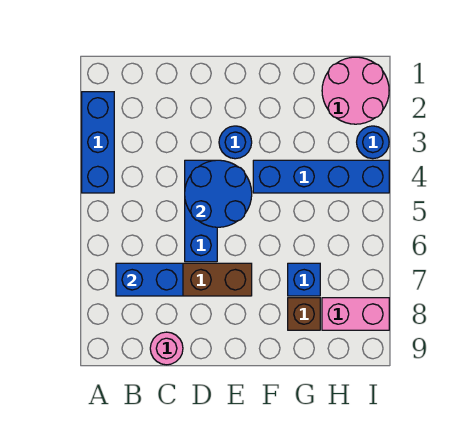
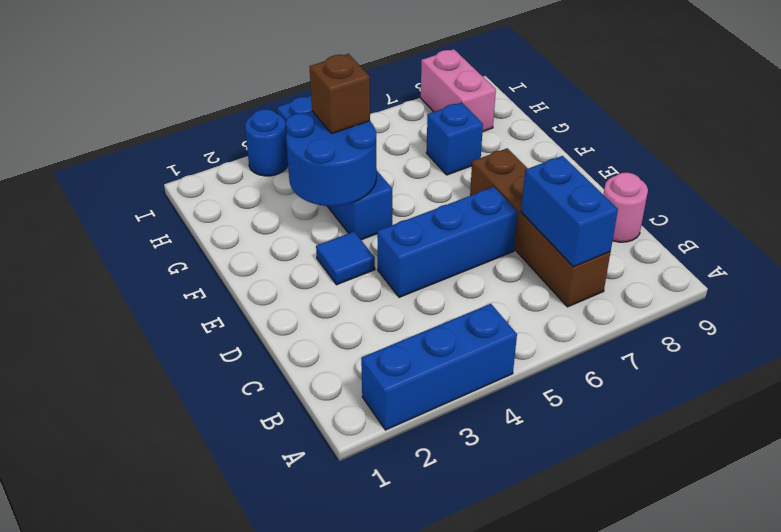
blue 2x2 round brick [185,160,252,227] -> blue 2x2 round brick moved to [286,111,377,206]
blue 1x1 round brick [219,126,252,159] -> blue 1x1 tile [316,232,375,285]
brown 1x1 brick [288,298,320,330] -> brown 1x1 brick moved to [309,54,370,133]
pink 2x2 round brick [322,57,389,124] -> none

